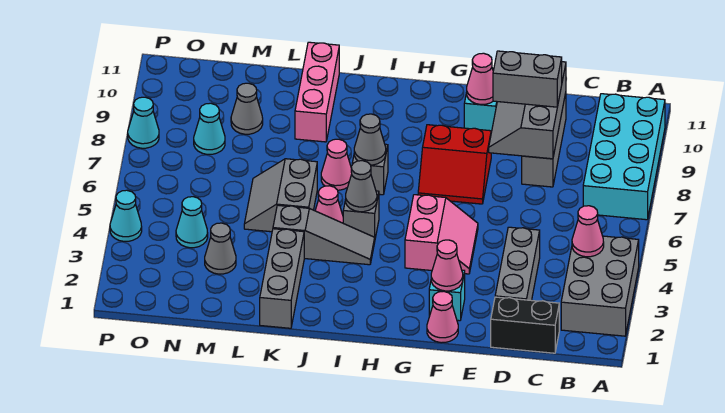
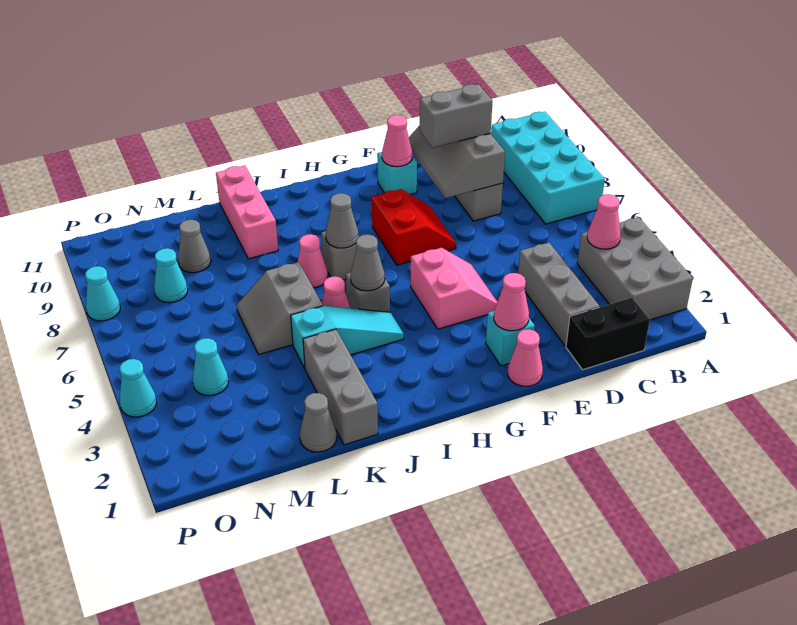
red 2x2 slope [418,125,491,204] -> red 2x2 slope turned to [372,189,456,265]
grey 1x3 slope [273,205,375,265] -> cyan 1x3 slope [291,306,404,368]
grey 1x1 cone [205,223,236,274] -> grey 1x1 cone moved to [300,393,337,452]

